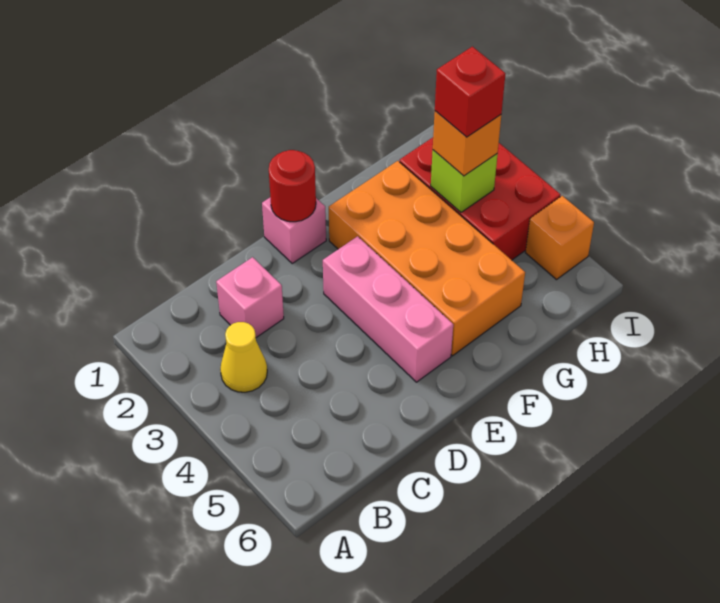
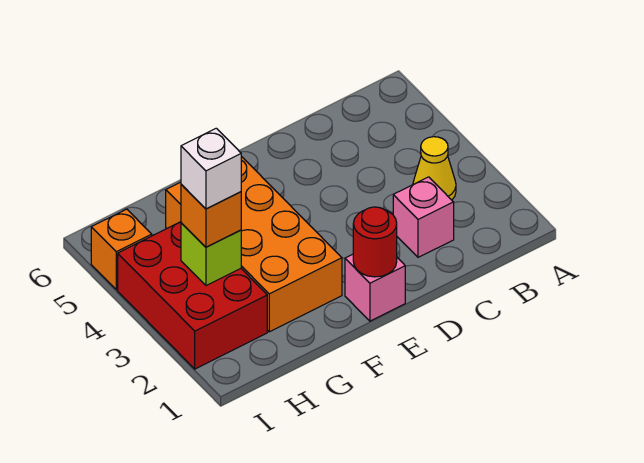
pink 1x3 brick [323,236,453,382] -> none
red 1x1 brick [435,47,505,137] -> white 1x1 brick [181,128,241,209]

